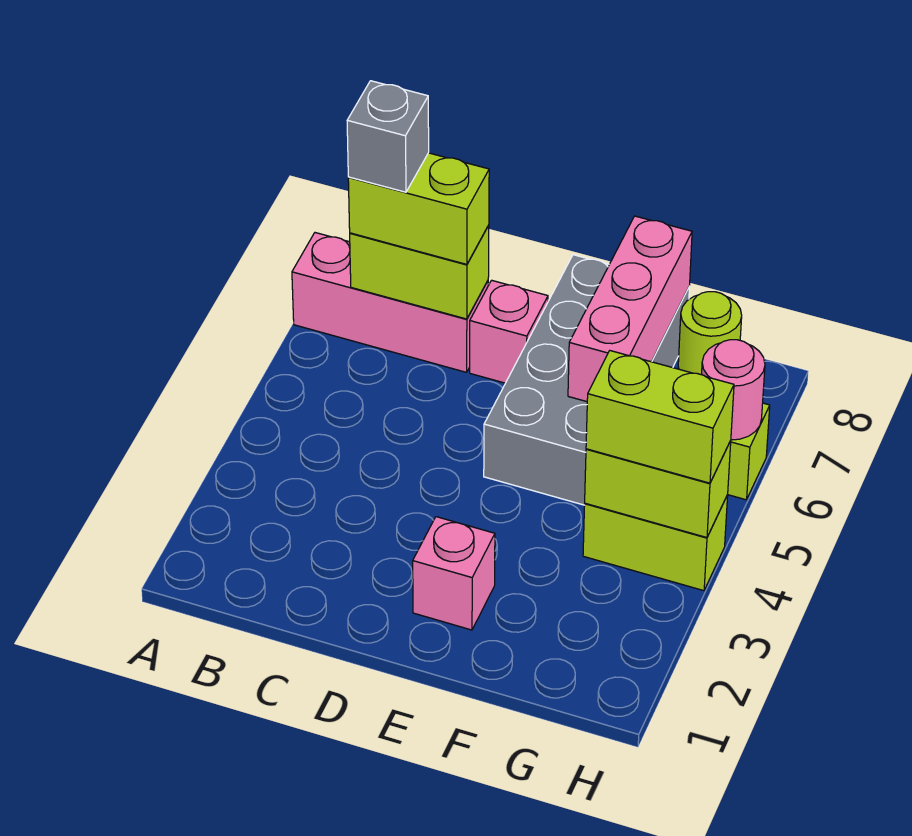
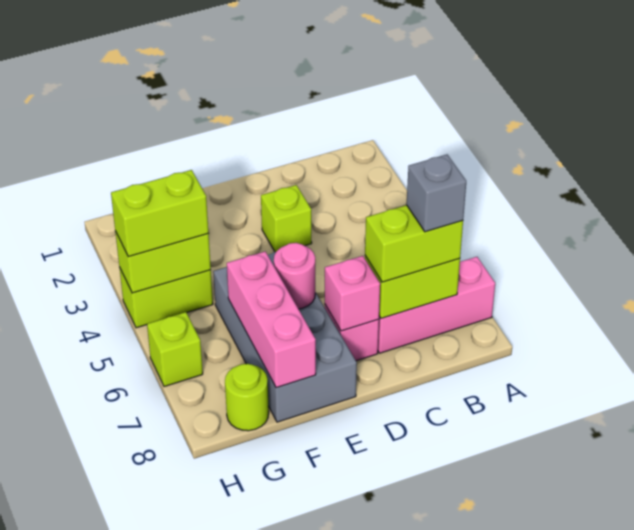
none -> lime 1x1 brick [261,185,312,252]
pink 1x1 brick [413,517,495,630] -> pink 1x1 brick moved to [325,256,380,331]
pink 1x1 round brick [702,340,765,440] -> pink 1x1 round brick moved to [274,243,315,309]

